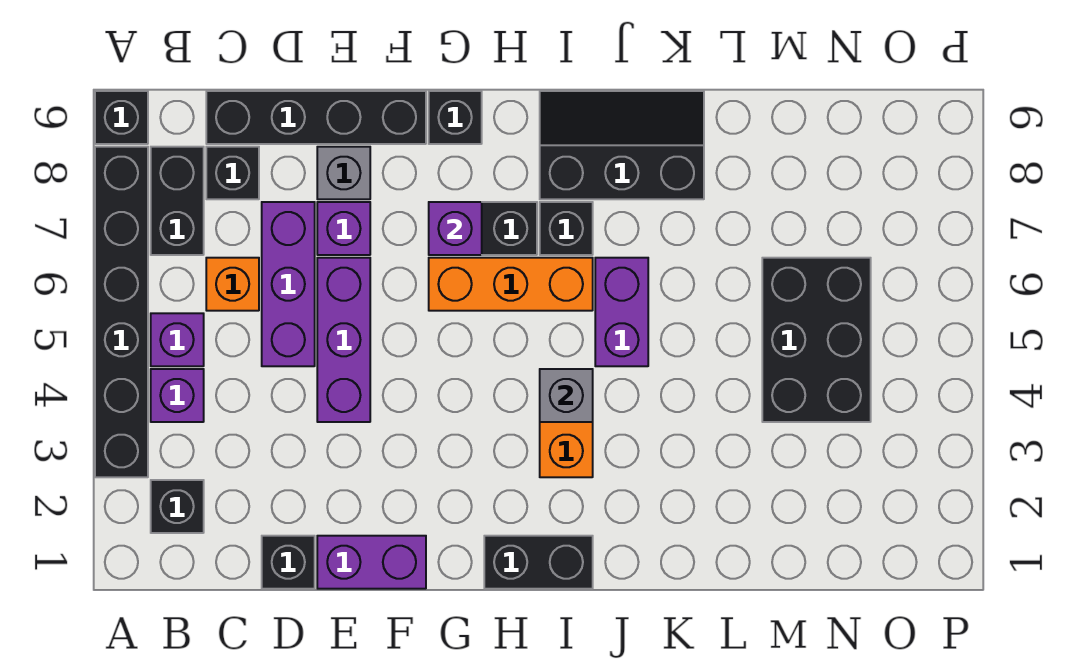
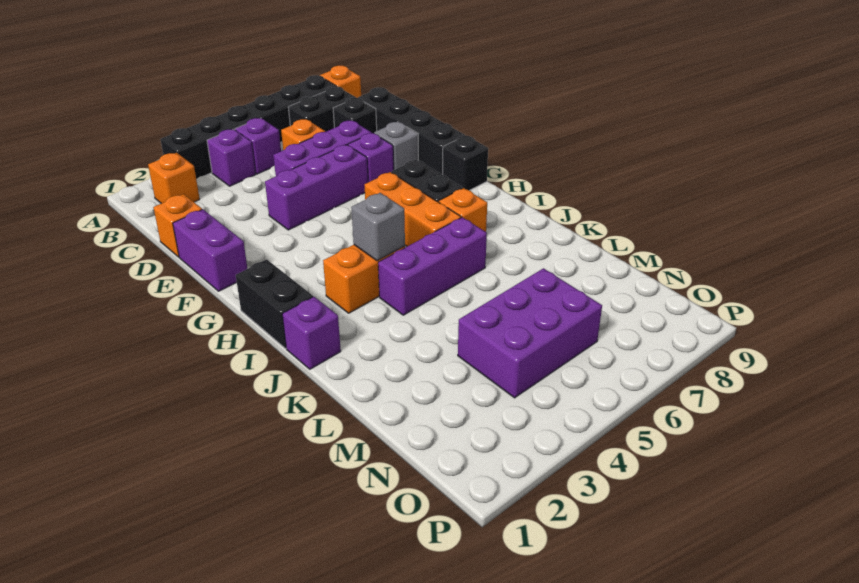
black 1x1 brick [95,91,148,144] -> orange 1x1 brick [320,66,361,98]
black 1x1 brick [151,480,204,533] -> orange 1x1 brick [148,153,200,204]
black 1x1 brick [262,536,315,589] -> orange 1x1 brick [154,194,202,257]
purple 1x1 brick [429,202,482,255] -> purple 1x1 brick moved to [282,297,341,369]
black 1x1 brick [540,202,593,255] -> orange 1x1 brick [439,188,487,232]
black 2x3 slope [540,91,704,199] -> none
purple 1x2 brick [595,258,648,366] -> purple 1x3 brick [378,217,487,315]
black 2x3 brick [762,258,871,422] -> purple 2x3 brick [458,268,602,398]

